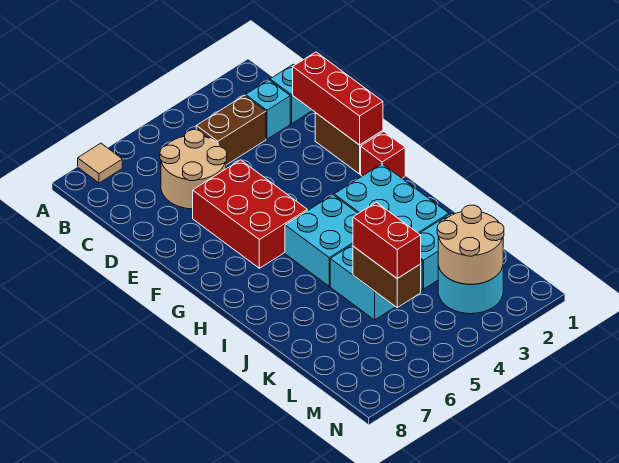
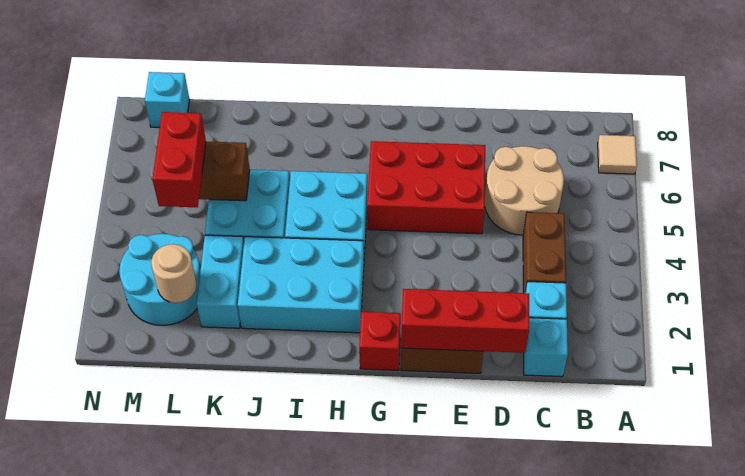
red 1x2 brick [353,202,421,278] -> red 1x2 brick turned to [152,112,206,207]
tan 2x2 round brick [437,205,504,284] -> tan 1x1 round brick [151,244,197,303]
none -> cyan 1x1 brick [145,72,190,128]

